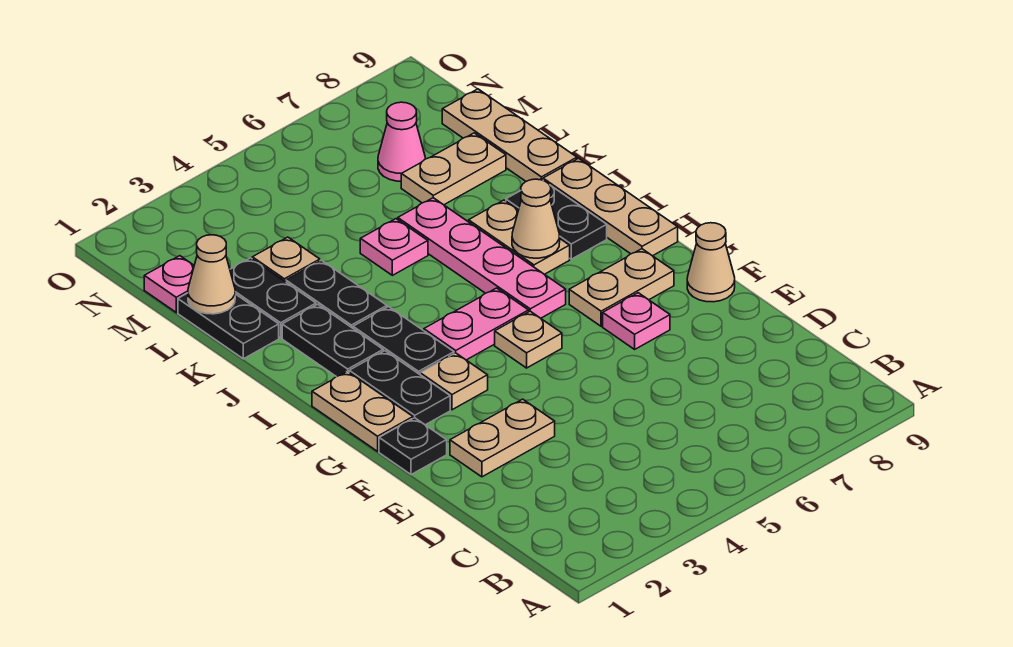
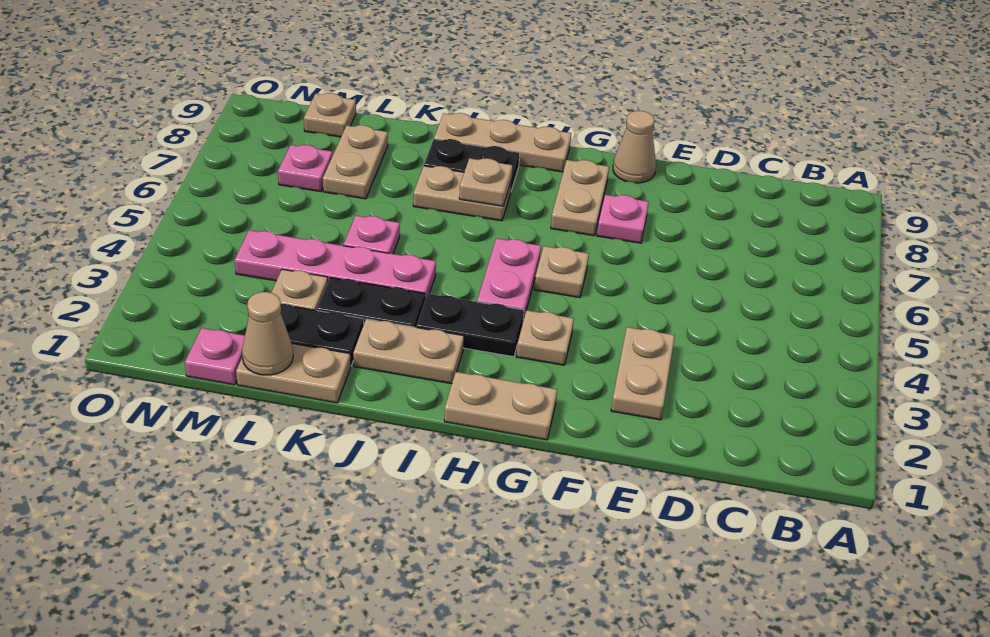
black 1x1 plate [379,418,447,475] -> none
black 1x2 plate [349,351,450,425] -> none
pink 1x4 plate [398,198,566,318] -> pink 1x4 plate moved to [235,230,436,299]
black 1x2 plate [282,304,383,377] -> tan 1x2 plate [353,319,464,384]
tan 1x1 cone [512,179,560,258] -> tan 1x1 plate [459,158,512,206]
black 1x2 plate [178,293,279,359] -> tan 1x2 plate [236,344,351,403]
tan 1x3 plate [442,89,577,181] -> tan 1x1 plate [304,93,356,137]
pink 1x1 cone [378,102,425,181] -> pink 1x1 plate [278,145,333,192]

